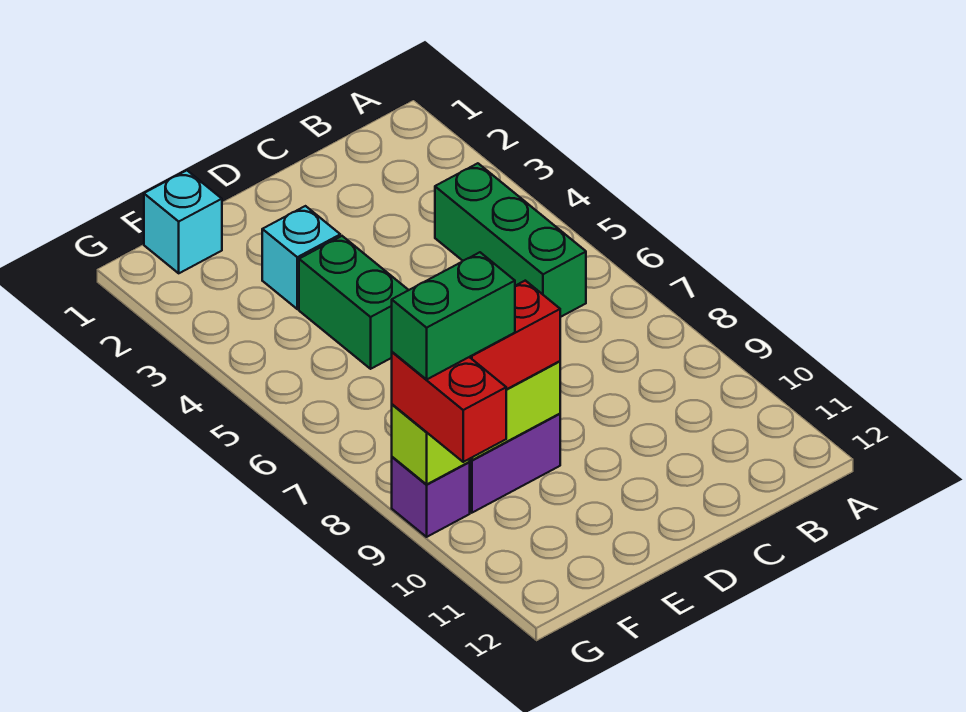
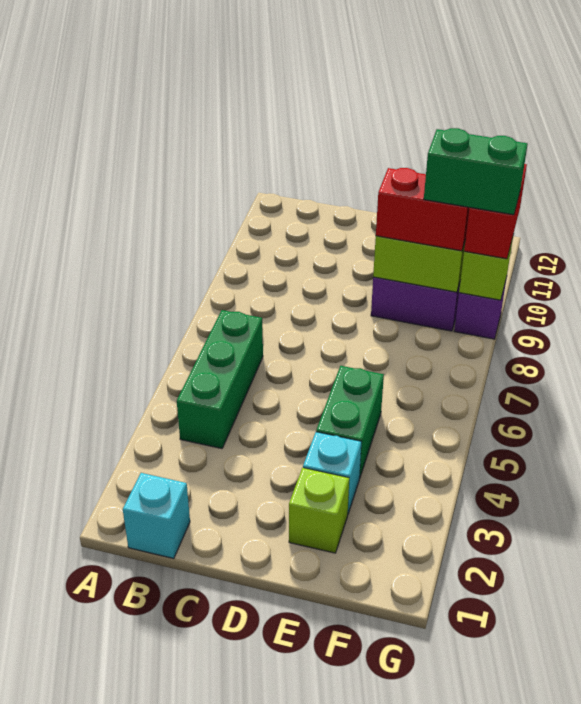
none -> lime 1x1 brick [289,468,349,553]
cyan 1x1 brick [144,170,222,273] -> cyan 1x1 brick moved to [123,473,190,559]

